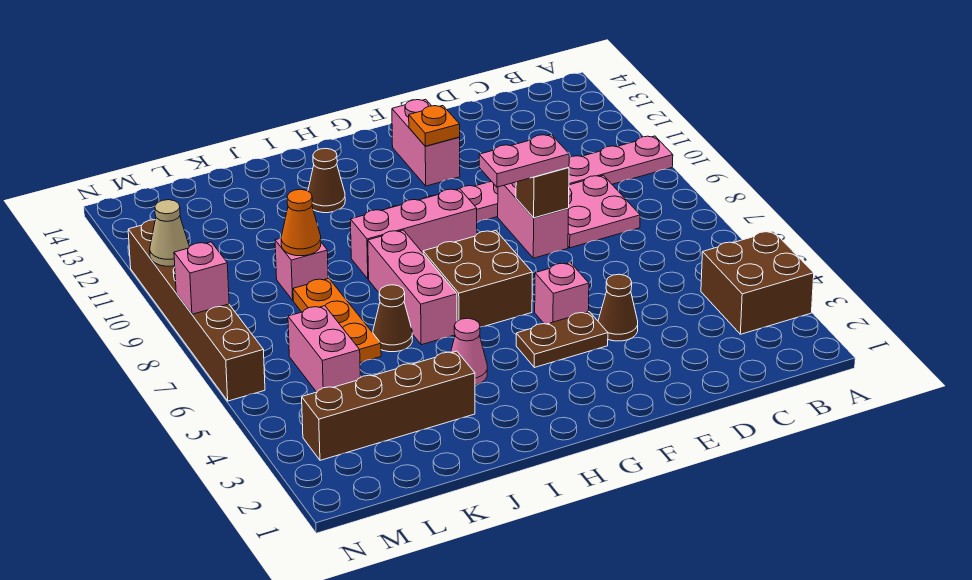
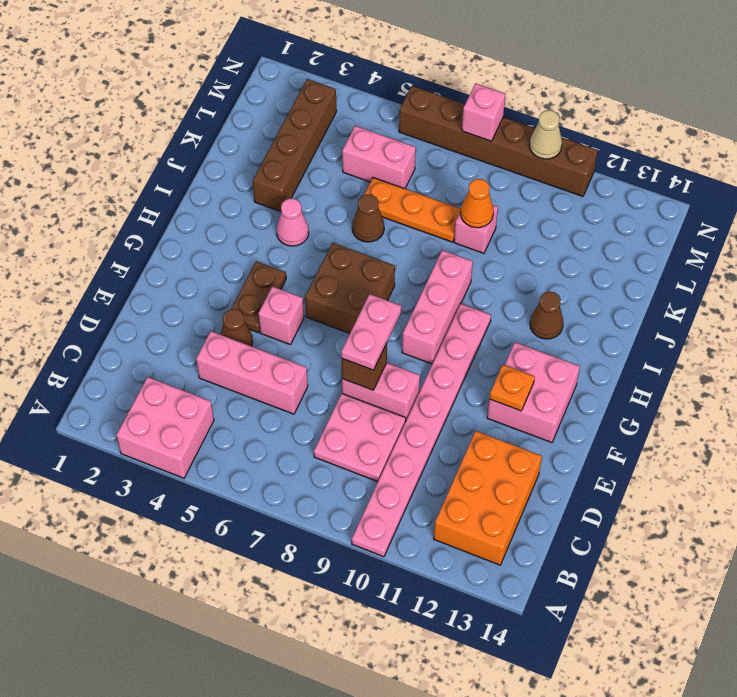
brown 2x2 brick [701,231,814,334] -> pink 2x2 brick [116,377,214,478]
none -> orange 2x3 brick [434,431,542,565]
pink 1x2 brick [392,99,460,186] -> pink 2x2 brick [487,342,580,443]
pink 1x3 brick [368,230,457,345] -> pink 1x3 brick moved to [196,331,308,414]

